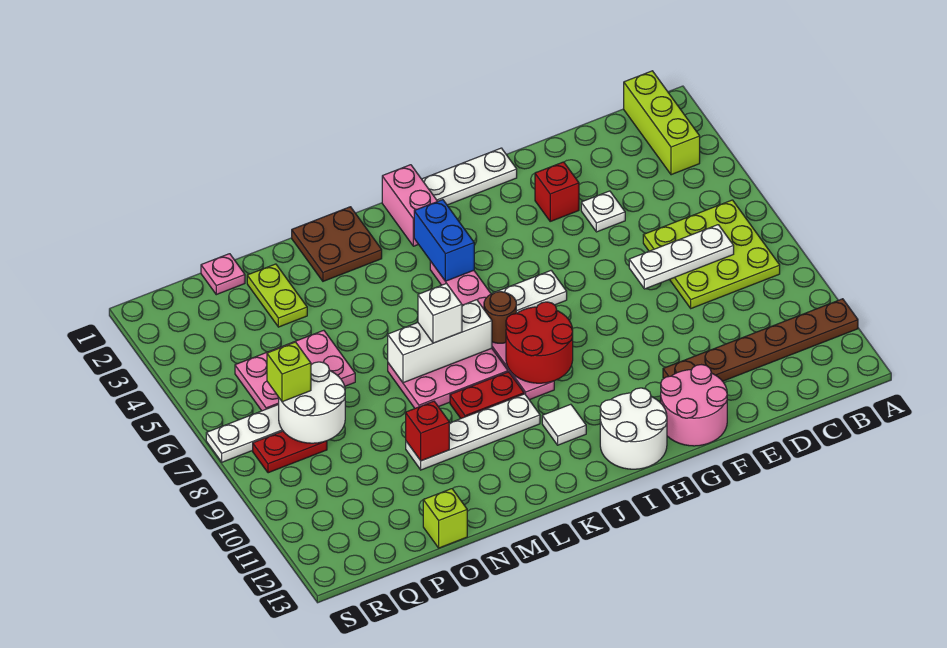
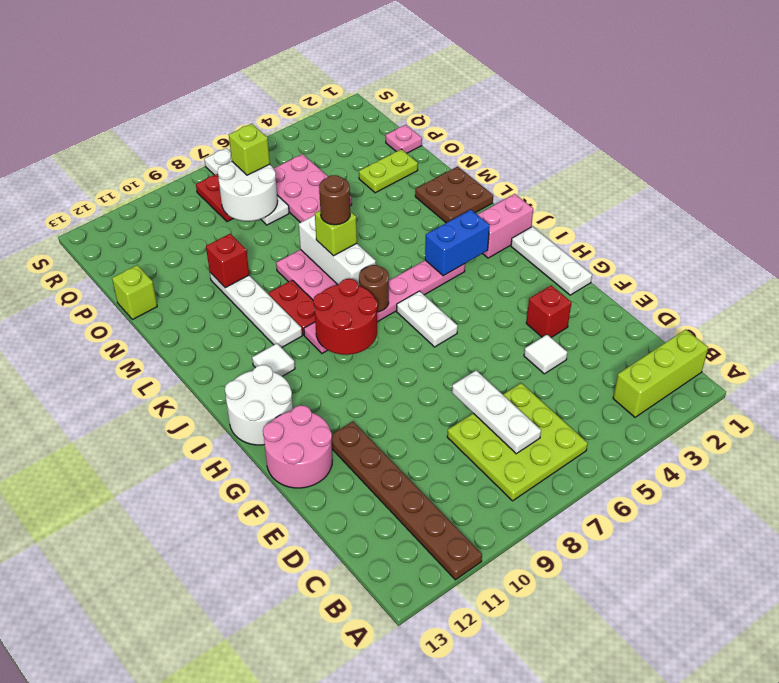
white 1x1 plate [581,191,625,232] -> white 1x1 tile [524,335,568,374]
white 1x1 brick [418,283,462,343] -> lime 1x1 brick [315,211,357,256]
none -> brown 1x1 round brick [319,175,350,225]

